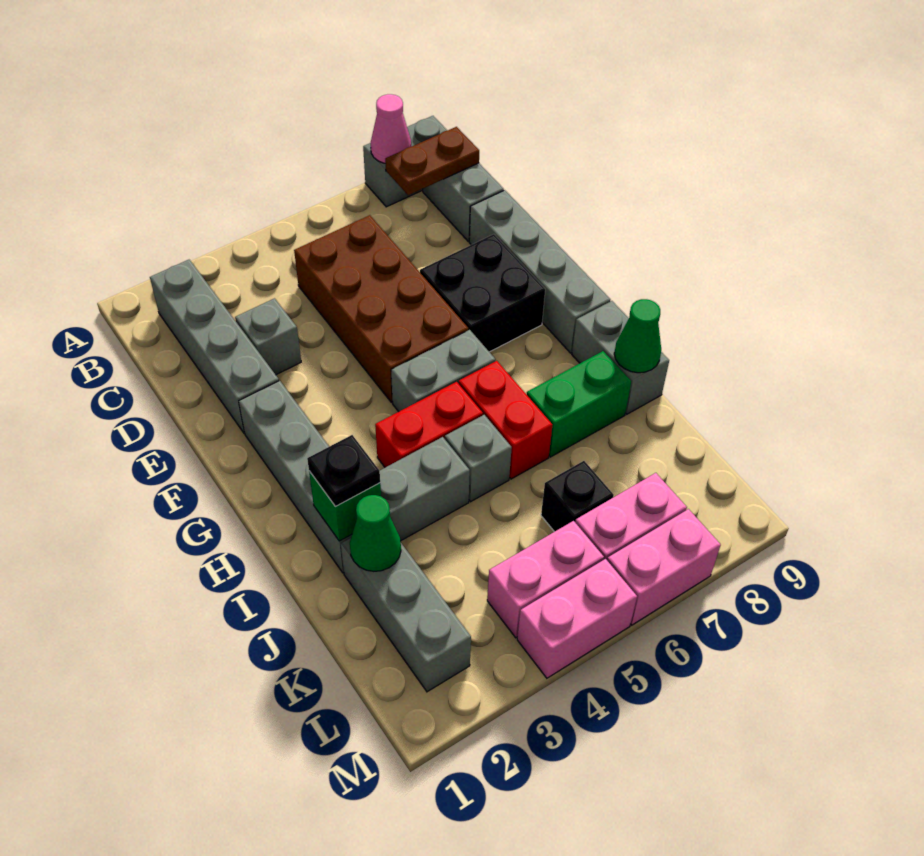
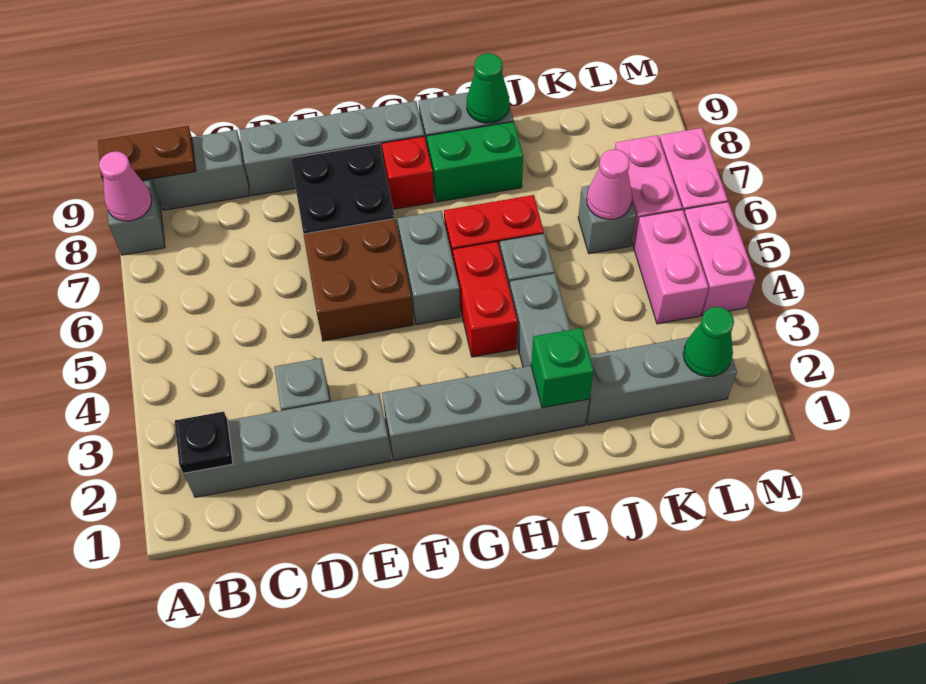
brown 1x2 plate [385,127,479,195] -> brown 1x2 plate turned to [98,126,196,182]
brown 2x4 brick [294,215,468,402] -> brown 2x2 brick [303,219,414,341]
none -> red 1x1 brick [382,136,434,209]
black 1x1 plate [307,435,380,506] -> black 1x1 plate moved to [175,412,233,474]
green 1x2 brick [527,351,631,457] -> green 1x2 brick turned to [427,122,523,202]
green 1x1 cone [350,495,401,571] -> green 1x1 cone moved to [683,307,734,377]
black 1x1 brick [541,461,614,532] -> grey 1x1 brick [578,186,636,254]
none -> pink 1x1 cone [587,149,632,219]

